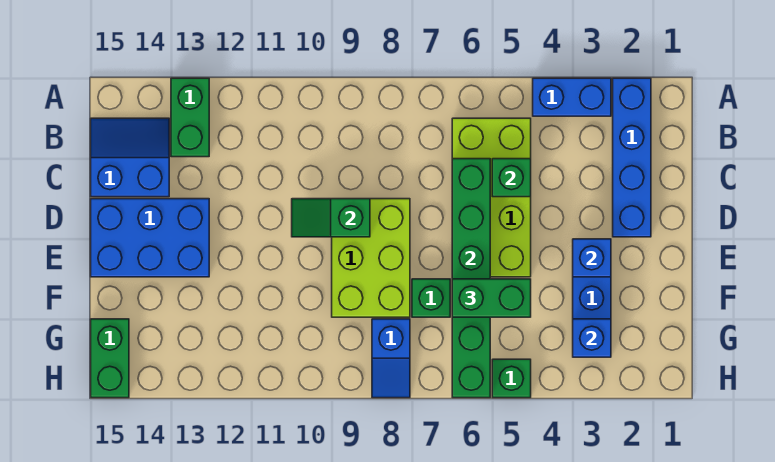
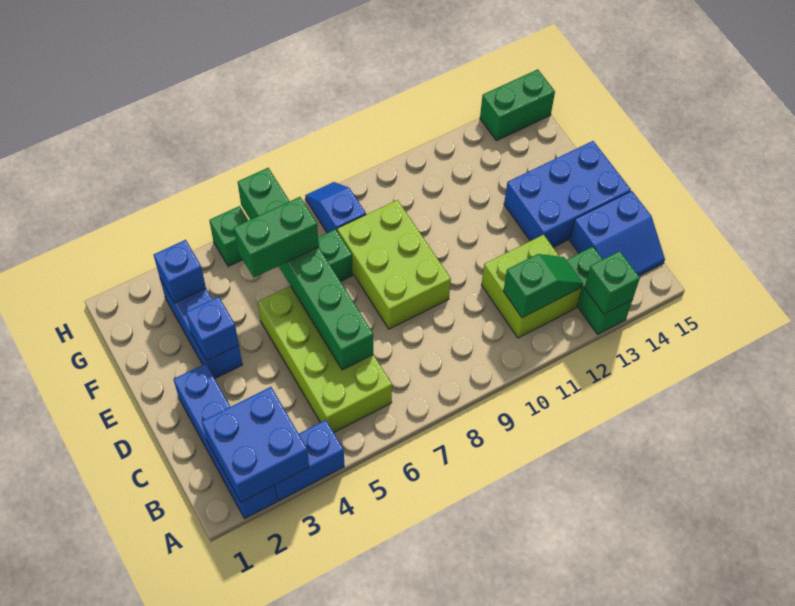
none -> blue 2x2 brick [202,387,309,502]
none -> lime 2x2 brick [481,235,582,338]
green 1x1 brick [492,159,531,197] -> green 1x1 brick moved to [585,251,640,314]
green 1x2 slope [292,199,370,237] -> green 1x2 slope moved to [503,254,583,318]
green 1x2 brick [91,319,129,398] -> green 1x2 brick turned to [480,69,555,141]

